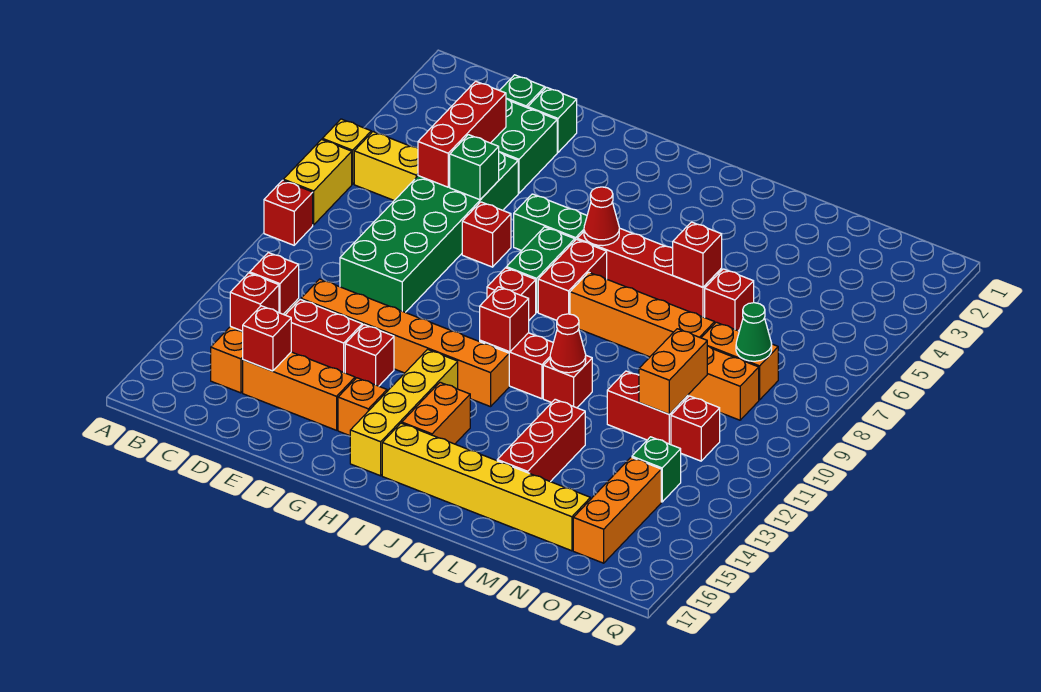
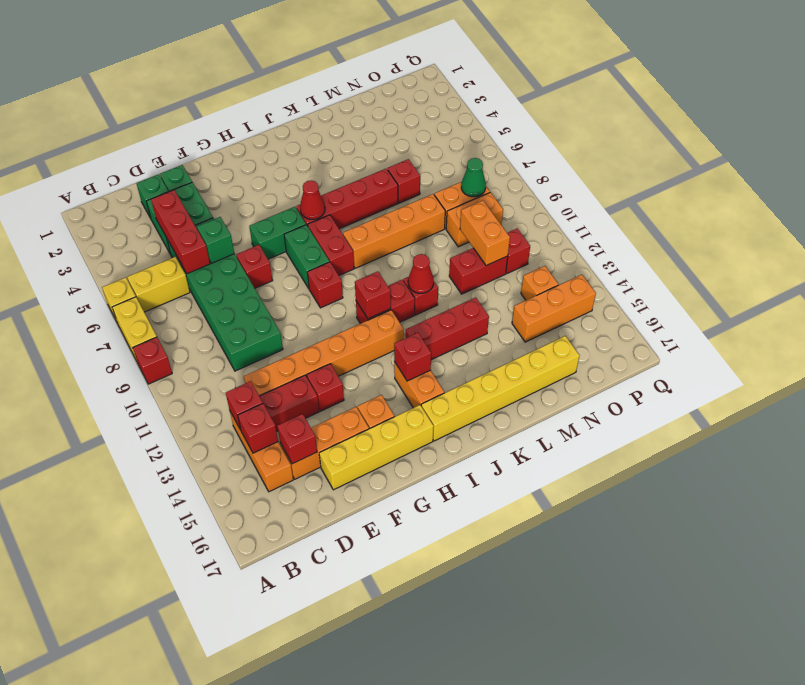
yellow 1x4 brick [350,349,458,476] -> yellow 1x4 brick turned to [319,405,434,490]
red 1x1 brick [673,222,722,287] -> red 1x1 brick moved to [394,333,431,381]
red 1x3 brick [497,399,585,482] -> red 1x3 brick turned to [406,297,489,360]
green 1x1 brick [632,437,681,502] -> orange 1x1 brick [521,266,559,300]
orange 1x3 brick [573,457,661,563] -> orange 1x3 brick turned to [512,275,596,342]

